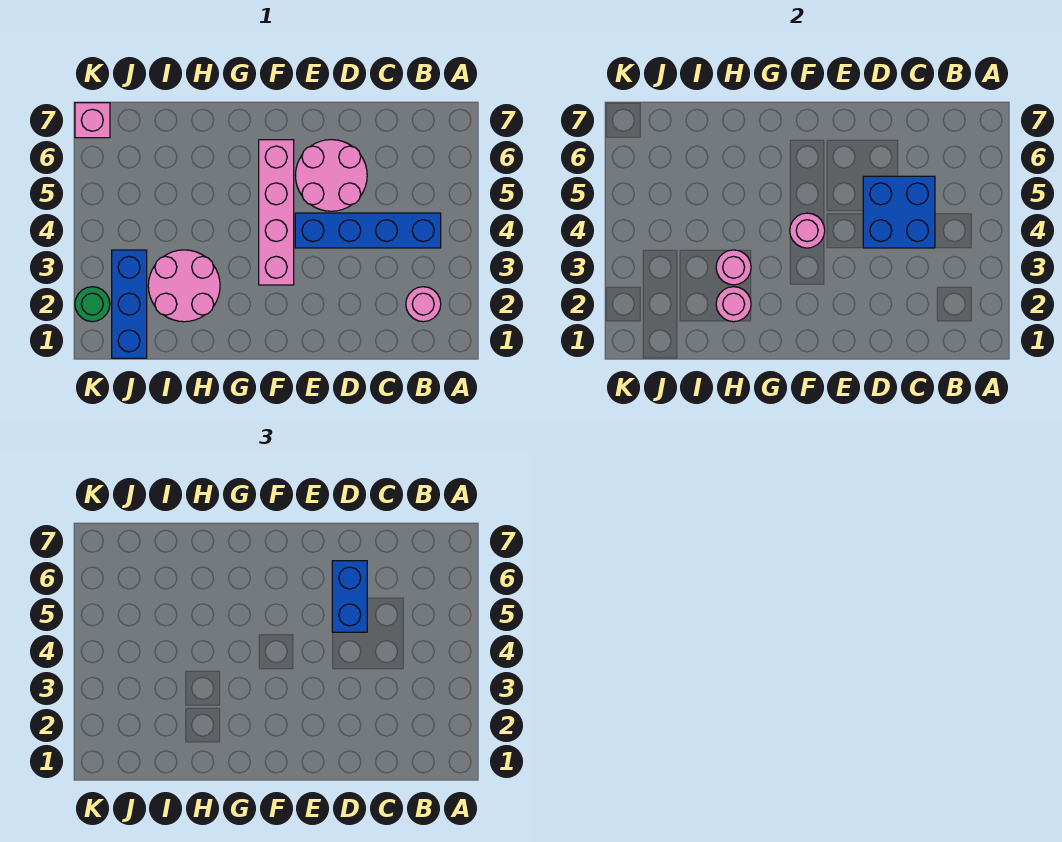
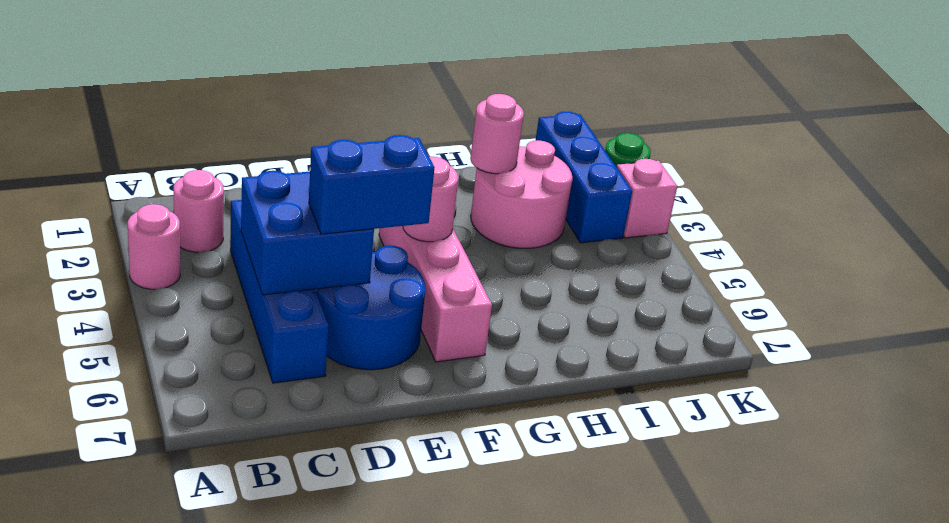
blue 1x4 brick [295,213,441,248] -> blue 1x4 brick turned to [230,200,329,383]
pink 2x2 round brick [295,140,367,211] -> blue 2x2 round brick [316,246,425,370]
blue 1x2 brick [332,561,367,632] -> blue 1x2 brick turned to [309,135,435,234]
pink 1x1 round brick [716,250,751,285] -> pink 1x1 round brick moved to [128,204,180,289]
pink 1x1 brick [75,103,110,138] -> pink 1x1 brick moved to [617,159,677,238]

